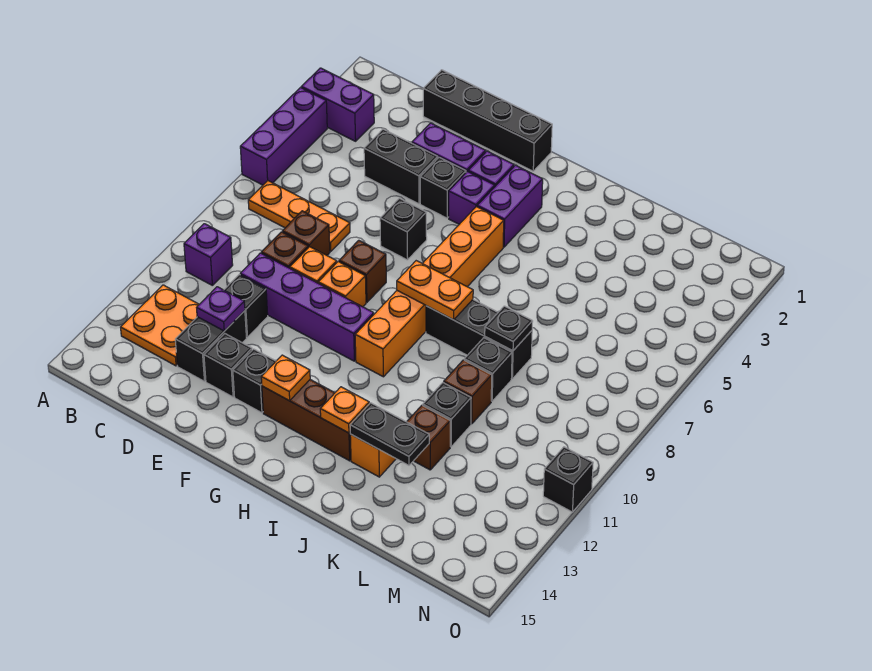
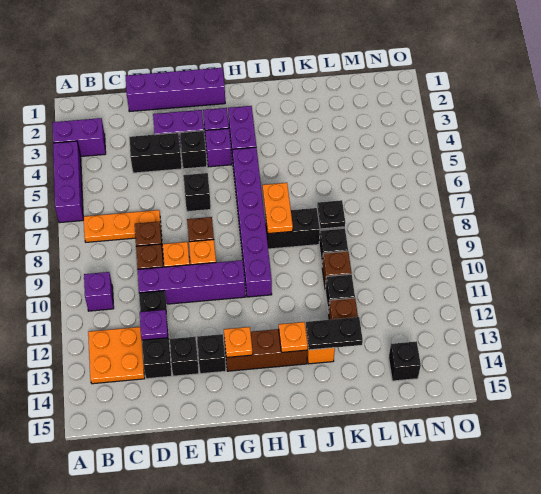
black 1x4 brick [423,70,552,171] -> purple 1x4 brick [126,68,225,112]
orange 1x6 brick [355,207,504,377] -> purple 1x6 brick [232,147,272,297]
orange 1x2 plate [397,261,473,320] -> orange 1x2 plate turned to [263,183,293,234]
black 1x1 brick [543,447,593,512] -> black 1x1 brick moved to [389,341,421,381]

